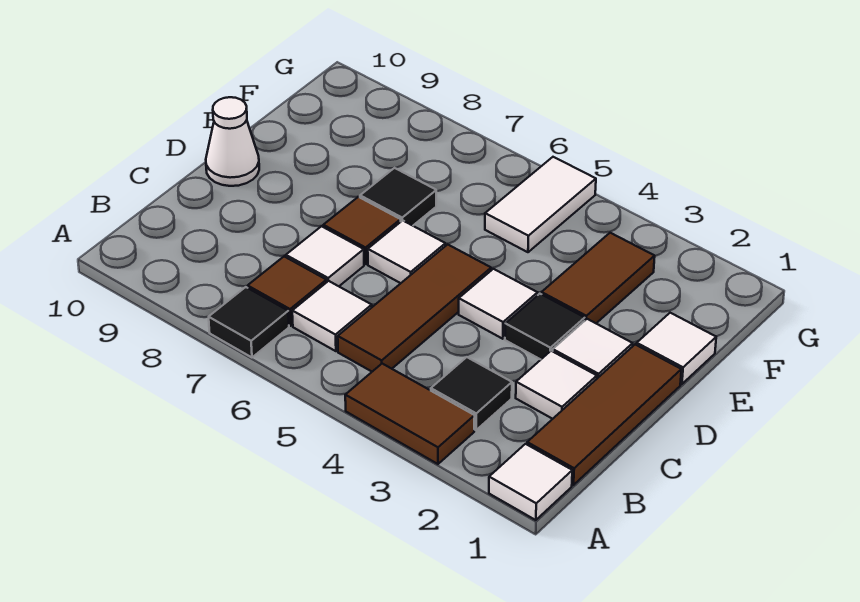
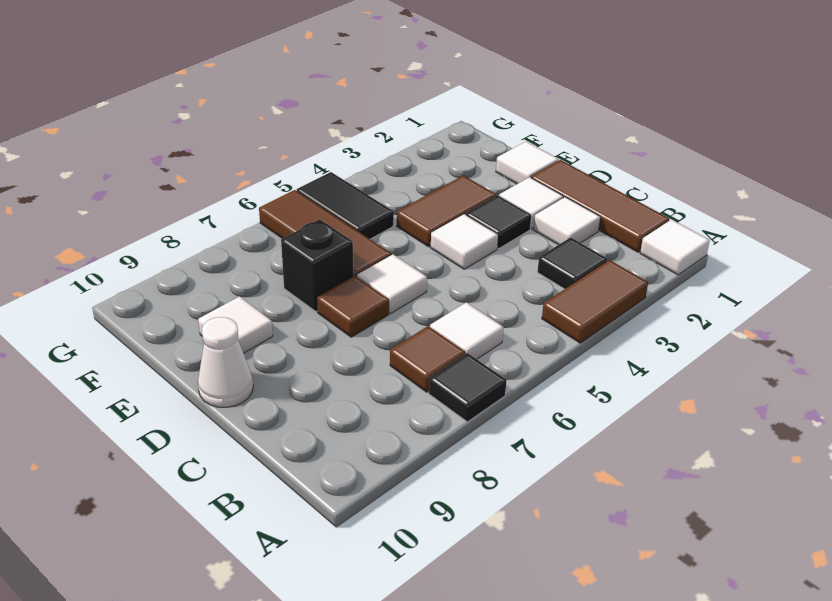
brown 1x3 tile [338,244,491,372] -> brown 1x3 tile moved to [259,190,391,277]
white 1x1 tile [286,226,364,286] -> white 1x1 tile moved to [198,297,273,353]
brown 1x2 tile [542,233,655,323] -> brown 1x2 tile turned to [397,175,496,247]
black 1x1 tile [360,168,436,226] -> black 1x1 brick [281,219,353,312]
white 1x2 tile [485,157,596,252] -> black 1x2 tile [297,172,394,239]

